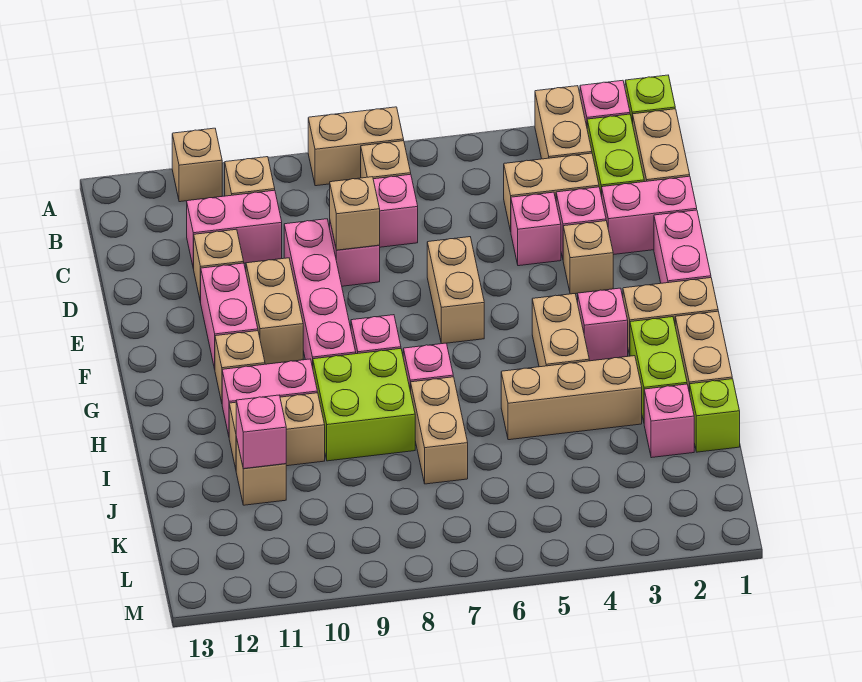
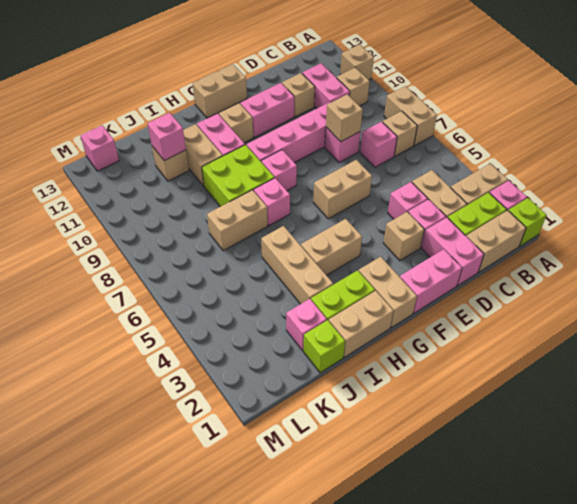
tan 1x2 brick [246,258,303,364] -> tan 1x2 brick moved to [193,65,247,118]
pink 1x1 brick [578,288,628,361] -> pink 1x1 brick moved to [81,125,119,171]

